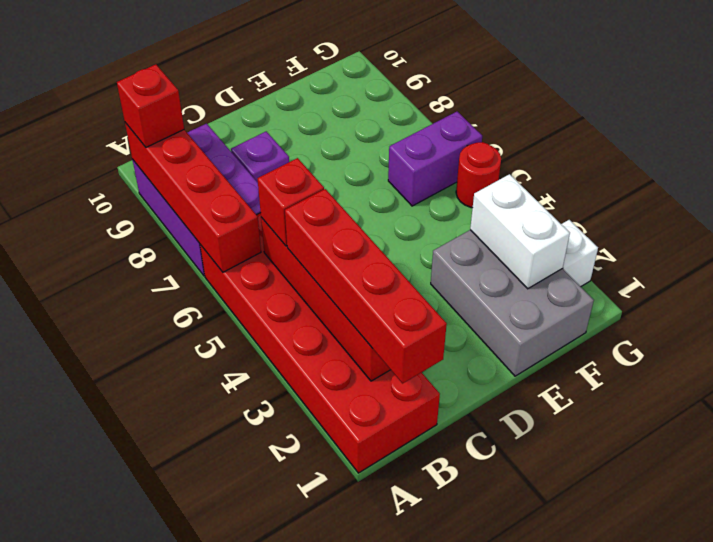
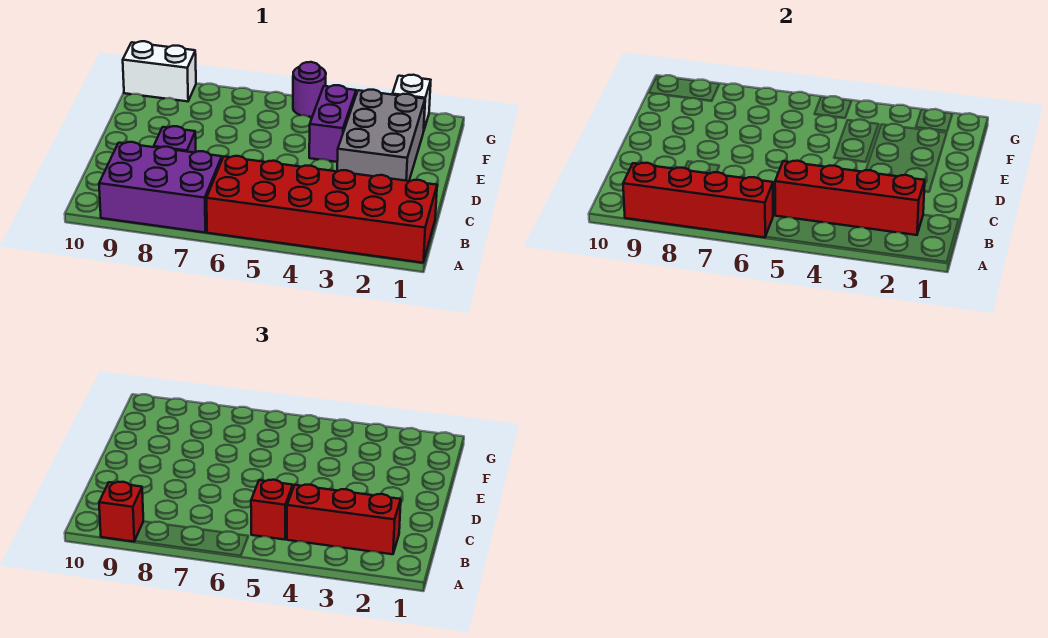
red 1x4 brick [285,189,447,383] -> red 1x3 brick [287,485,401,554]
grey 2x3 brick [431,230,594,376] -> grey 2x3 brick turned to [337,90,425,181]
white 1x2 brick [470,174,570,289] -> white 1x2 brick moved to [123,41,196,101]
purple 1x2 brick [388,112,482,206] -> purple 1x2 brick moved to [309,85,356,162]
red 1x1 round brick [456,142,501,208] -> purple 1x1 round brick [293,62,326,117]

